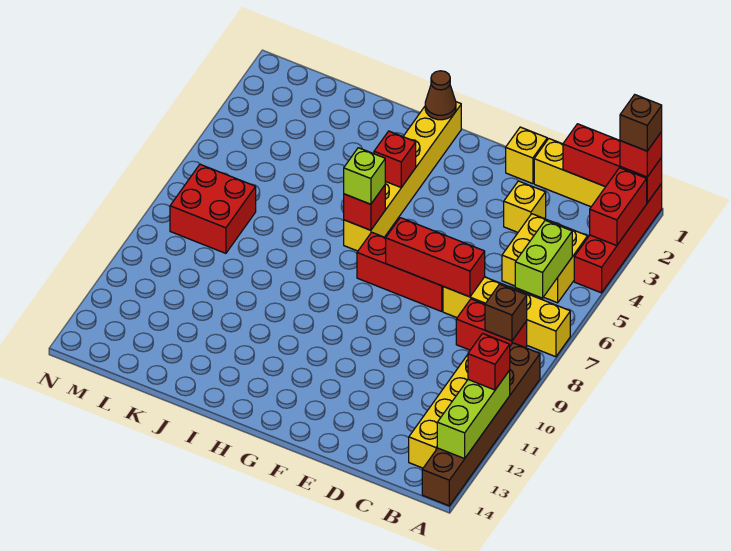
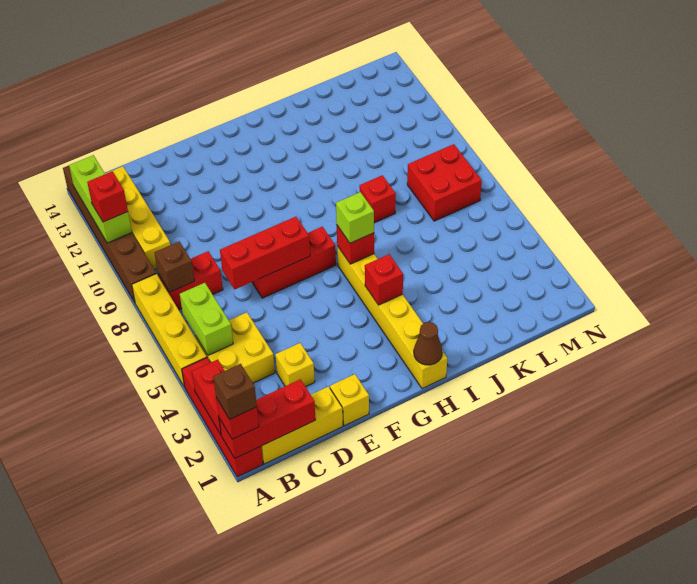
yellow 1x4 brick [443,277,570,357] -> yellow 1x4 brick turned to [132,274,207,387]
none -> red 1x1 brick [359,175,396,223]

